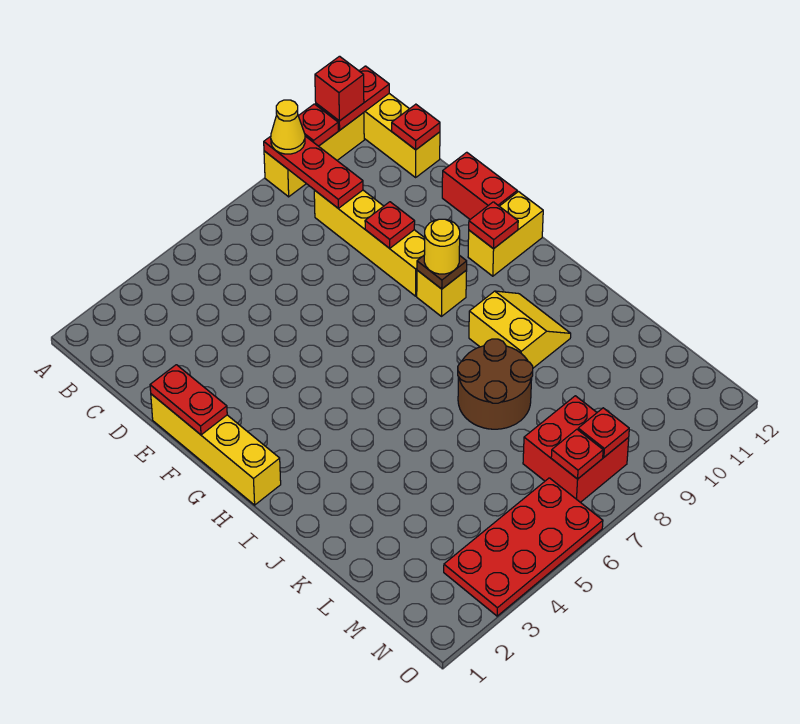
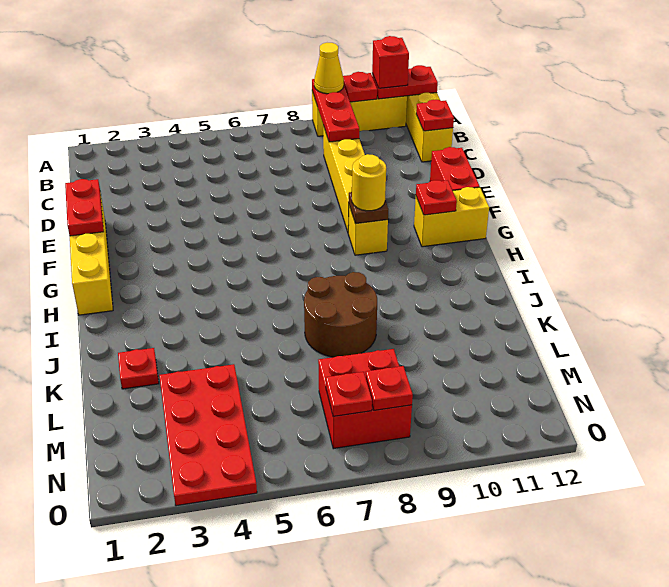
red 1x1 plate [365,202,415,248] -> red 1x1 plate moved to [118,348,159,389]
yellow 2x2 slope [469,291,571,368] -> none
red 2x4 plate [444,478,603,616] -> red 2x4 plate turned to [159,364,257,506]

